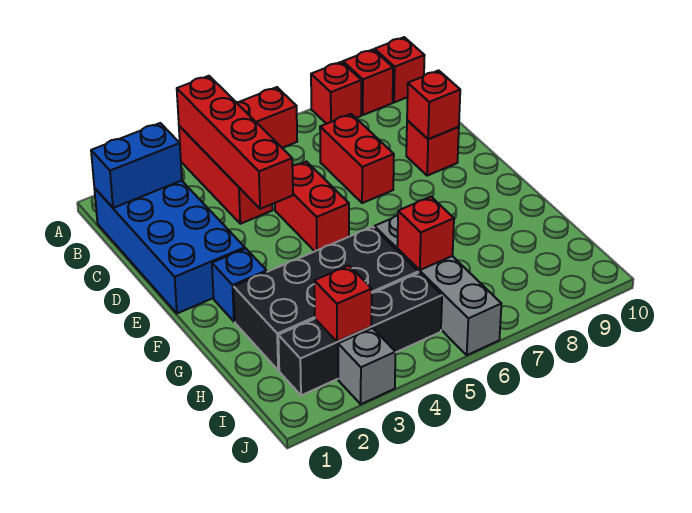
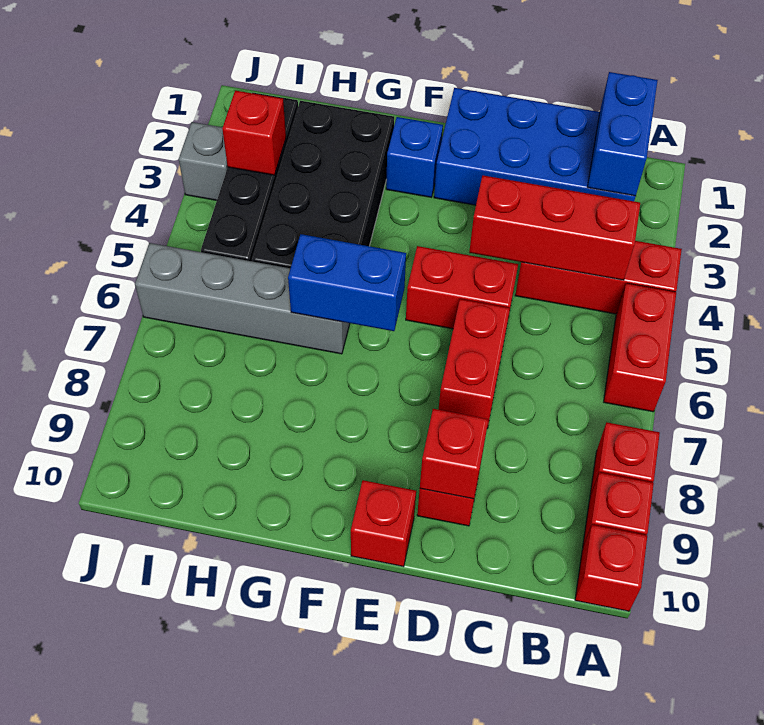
red 1x4 brick [177,76,293,209] -> red 1x3 brick [469,176,640,280]
red 1x2 brick [320,114,394,203] -> red 1x2 brick turned to [438,299,510,428]
none -> blue 1x2 brick [288,234,406,331]
red 1x1 brick [397,197,454,270] -> red 1x1 brick moved to [351,480,416,567]

